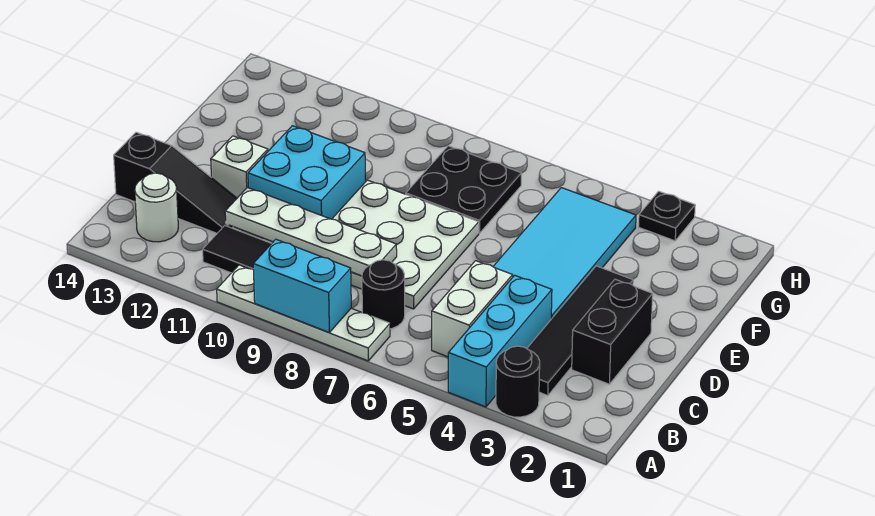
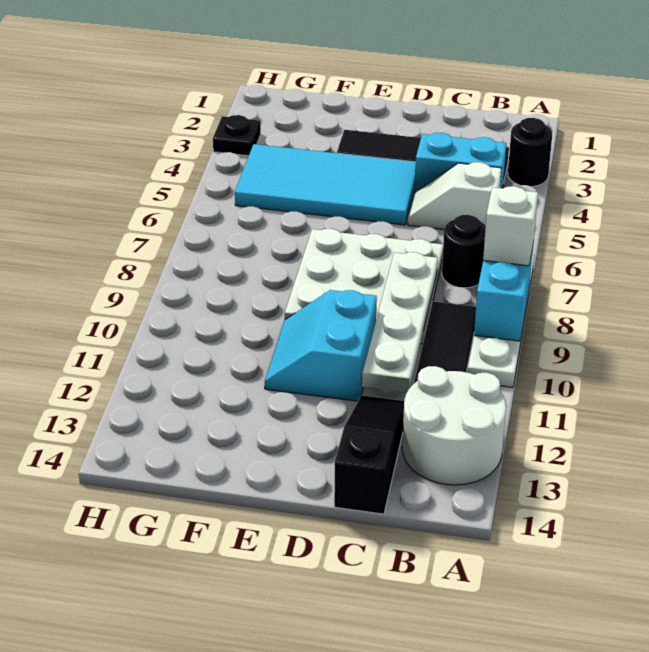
cyan 1x3 brick [448,275,552,407] -> cyan 1x2 brick [414,133,506,193]
white 1x2 brick [432,261,513,357] -> white 1x2 slope [408,162,501,229]
white 1x1 round brick [135,173,178,242] -> white 2x2 round brick [402,366,506,485]
black 1x2 brick [572,279,653,384] -> none
cyan 2x2 brick [248,126,365,219] -> cyan 2x2 slope [265,290,377,401]
white 1x1 brick [211,136,268,198] -> white 1x1 brick moved to [483,186,538,266]
black 2x2 plate [406,146,521,233] -> none

